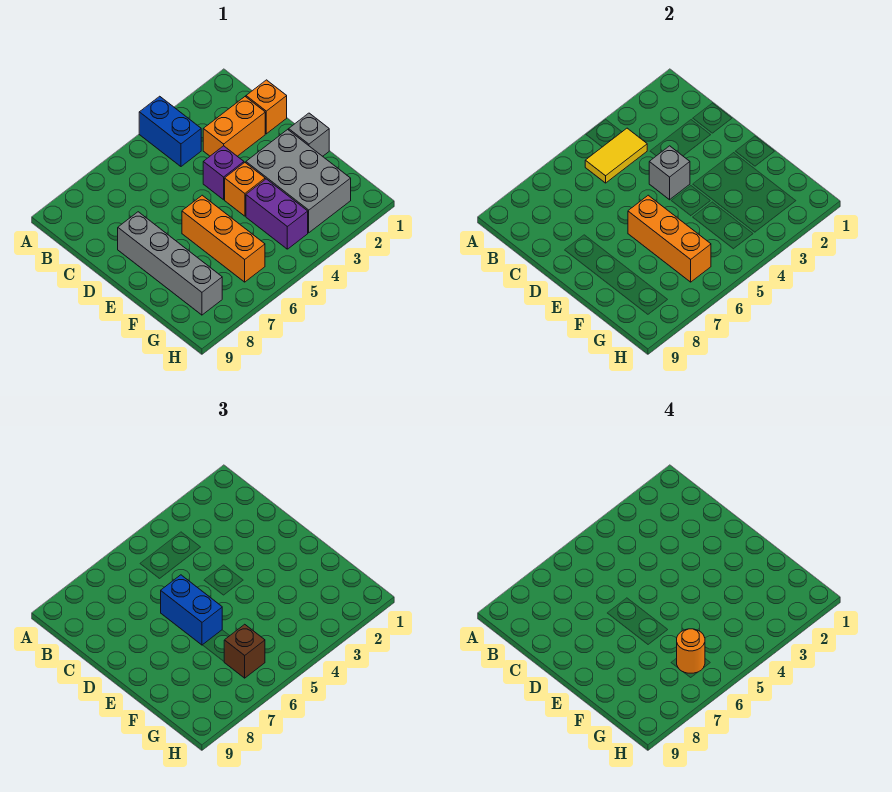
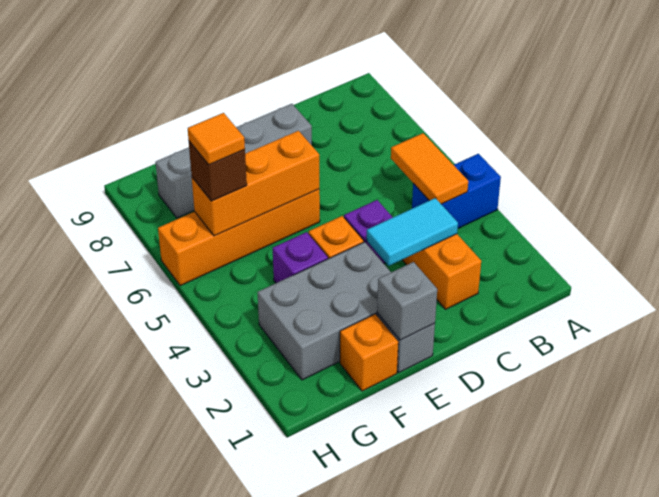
yellow 1x2 tile [585,128,647,183] -> orange 1x2 tile [391,133,468,204]
orange 1x1 brick [246,80,287,134] -> orange 1x1 brick moved to [340,314,398,391]
none -> cyan 1x2 tile [367,198,458,266]
grey 1x1 brick [649,146,690,200] -> grey 1x1 brick moved to [377,262,437,340]
blue 1x2 brick [161,575,222,645] -> none
orange 1x3 brick [182,195,265,282] -> orange 1x4 brick [158,189,320,286]
purple 1x2 brick [246,179,308,249] -> purple 1x1 brick [273,232,328,283]
orange 1x1 round brick [677,629,705,673] -> orange 1x1 tile [188,113,245,165]

